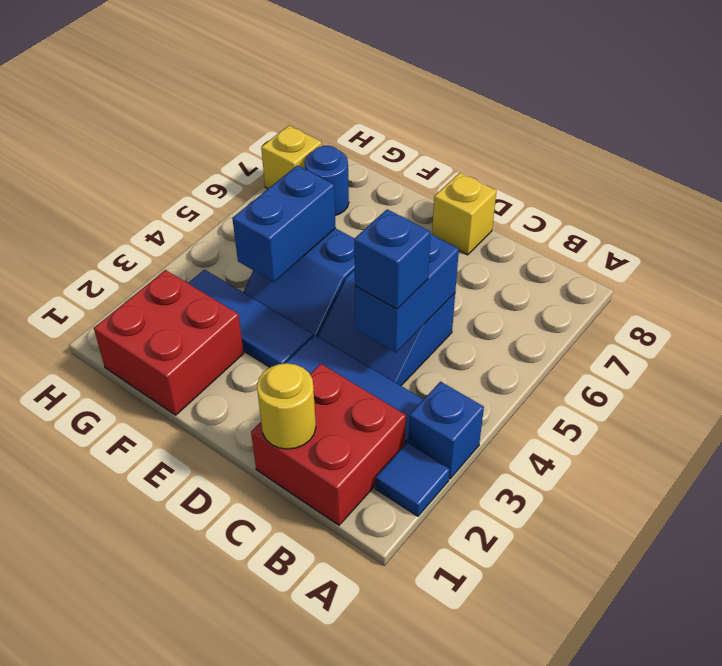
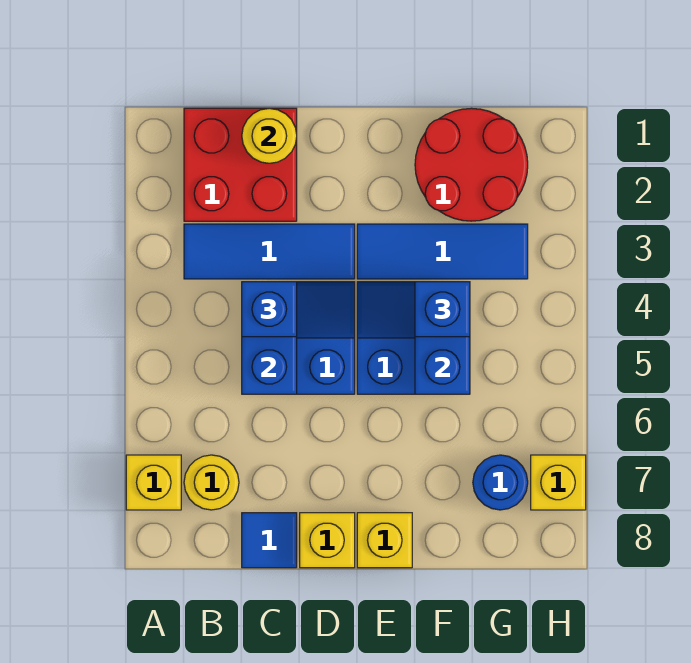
blue 1x1 tile [375,443,450,516] -> blue 1x1 tile moved to [242,513,297,568]
blue 1x1 brick [408,382,484,479] -> blue 1x1 brick moved to [415,282,470,337]
none -> yellow 1x1 brick [126,455,181,510]
none -> yellow 1x1 round brick [184,455,239,510]
none -> yellow 1x1 brick [357,513,412,568]
red 2x2 brick [94,270,244,415] -> red 2x2 round brick [415,108,528,221]

